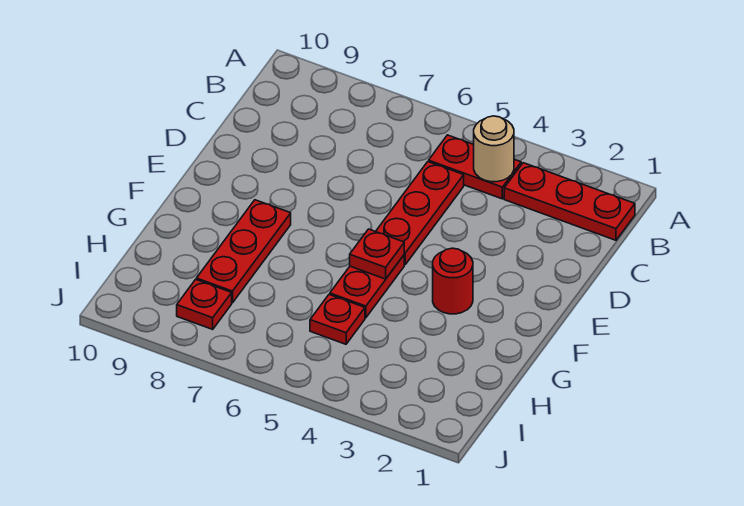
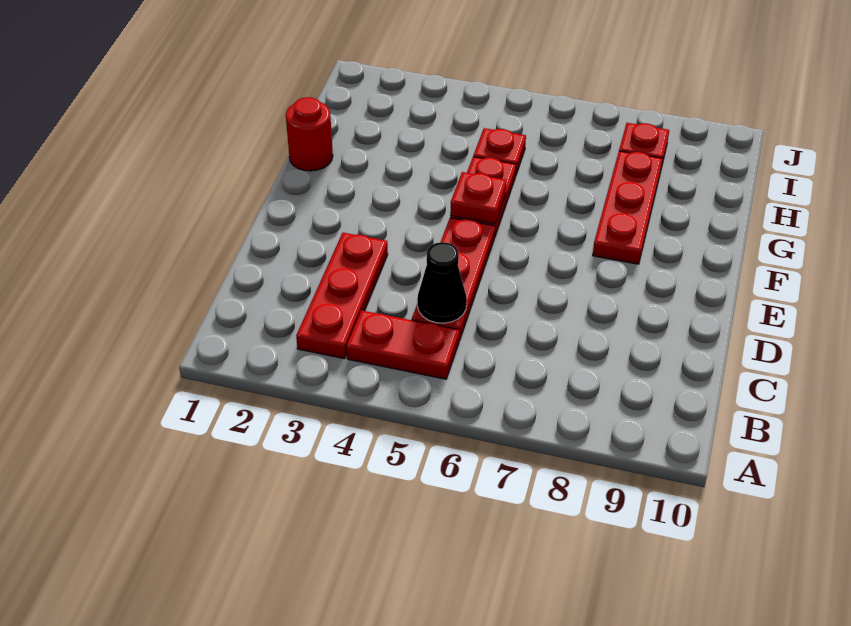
red 1x3 plate [504,163,635,240] -> red 1x3 plate turned to [296,233,388,359]
tan 1x1 round brick [474,116,514,182] -> none
none -> black 1x1 cone [417,242,467,323]
red 1x1 round brick [433,248,473,314] -> red 1x1 round brick moved to [286,97,333,171]

